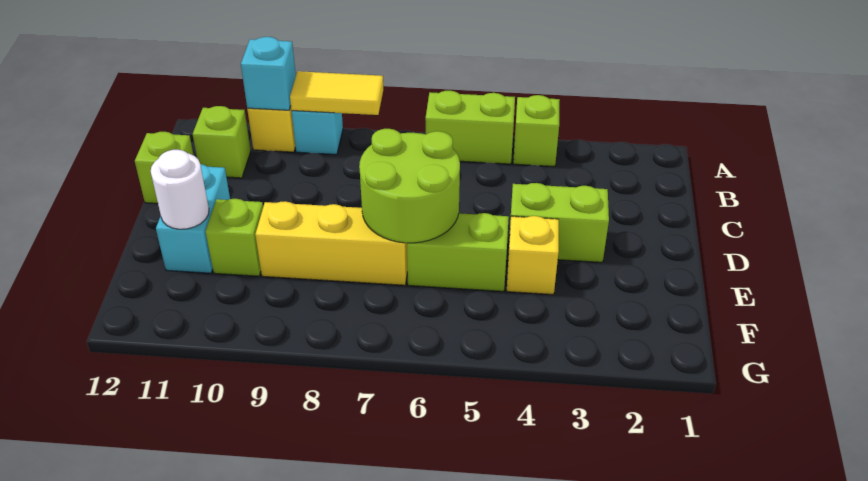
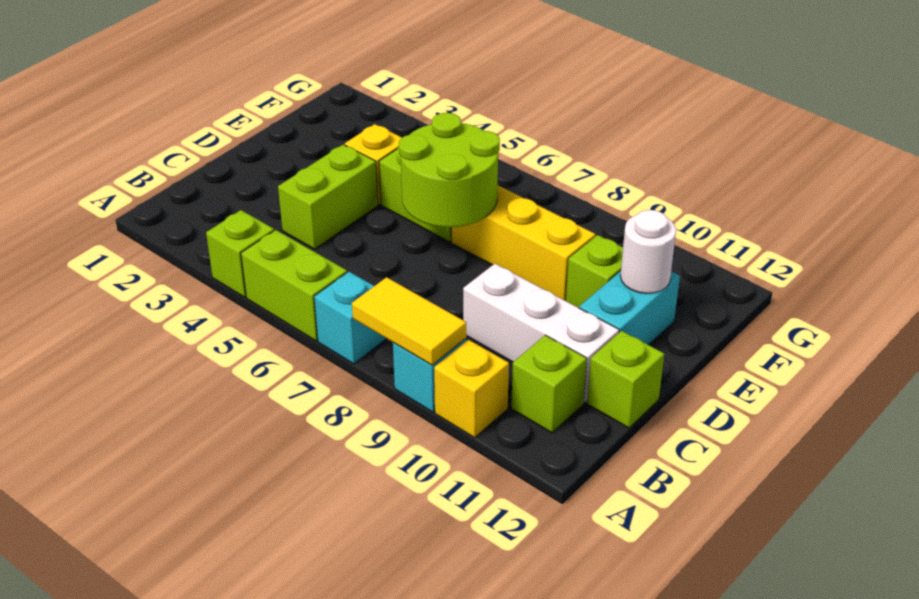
cyan 1x1 brick [241,37,296,110] -> cyan 1x1 brick moved to [314,272,387,364]
none -> white 1x3 brick [463,264,619,403]
lime 1x2 brick [509,183,609,262] -> lime 1x2 brick turned to [278,144,378,249]

